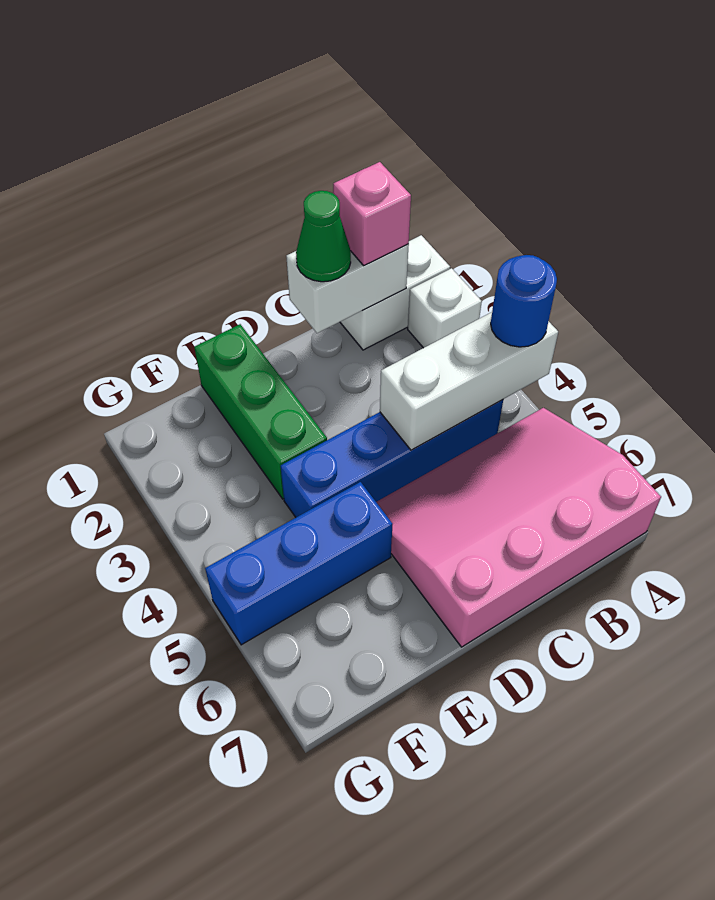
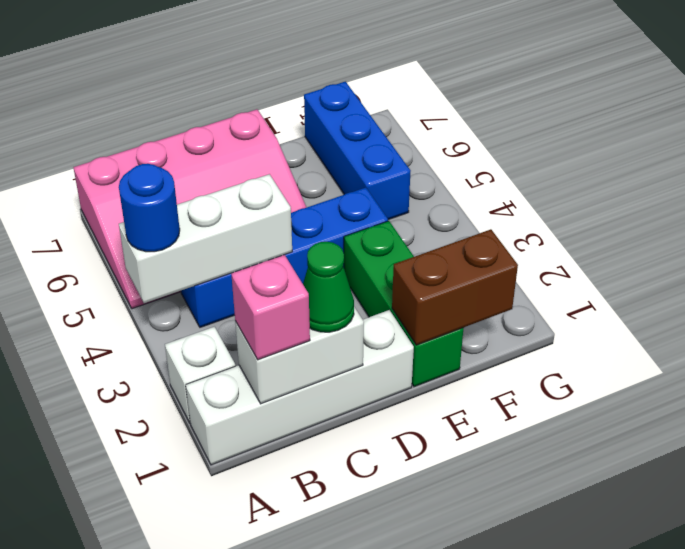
white 1x2 brick [340,235,450,350] -> white 1x4 brick [186,310,414,465]
none -> brown 1x2 brick [392,229,518,345]
blue 1x3 brick [205,482,392,645] -> blue 1x3 brick turned to [304,82,410,220]

